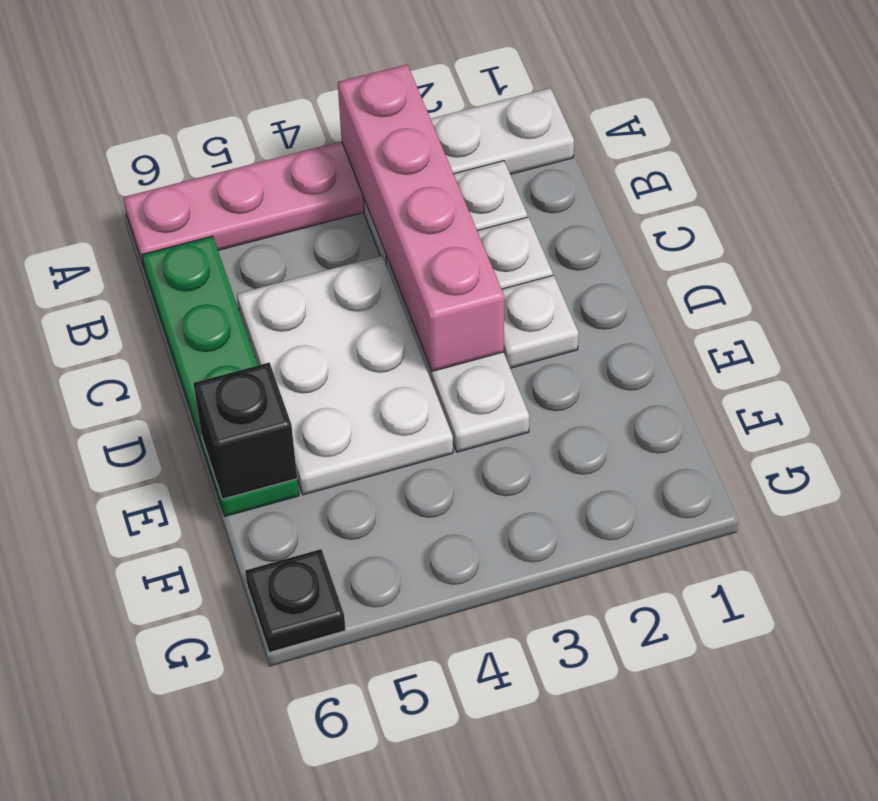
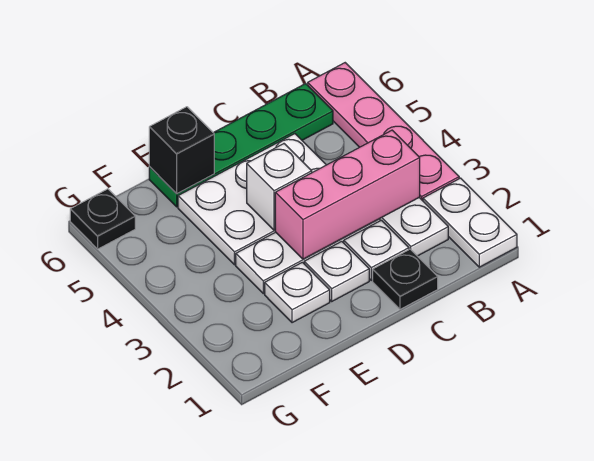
pink 1x4 brick [338,65,504,371] -> pink 1x3 brick [275,130,420,259]
none -> black 1x1 plate [373,249,438,309]
none -> white 1x1 brick [247,144,312,230]
none -> white 1x1 plate [265,262,330,323]

